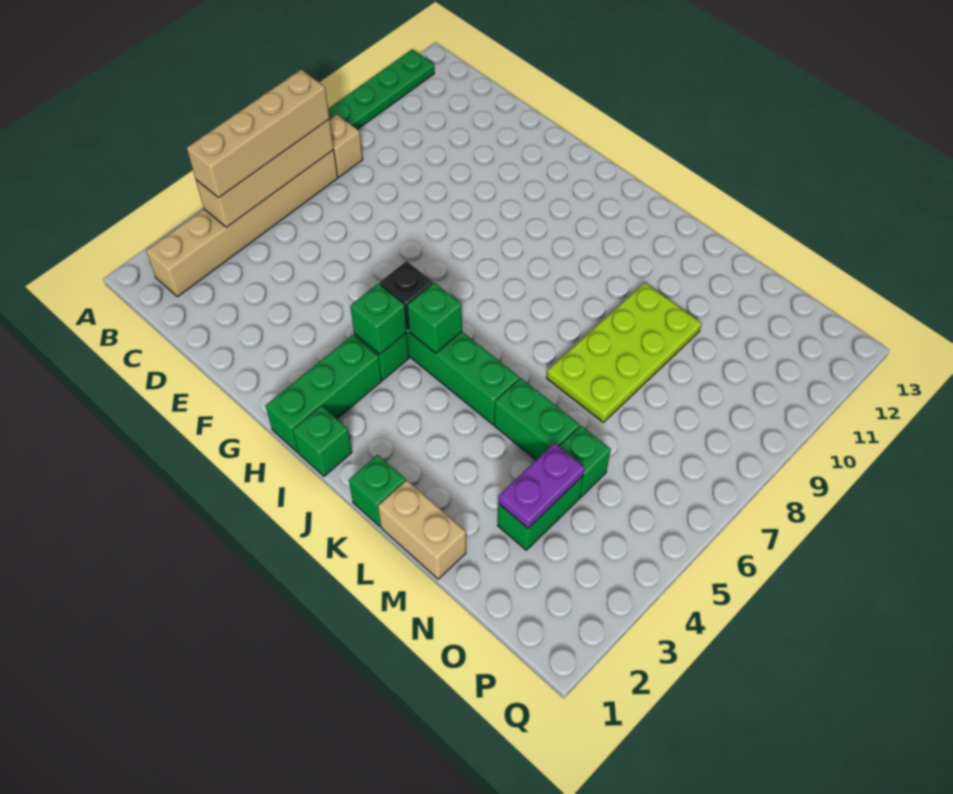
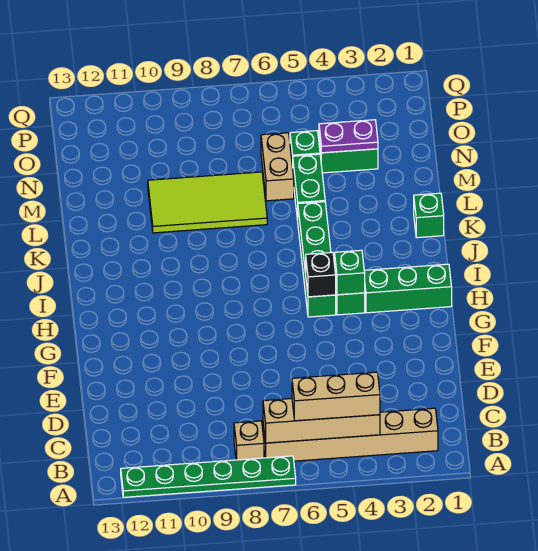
tan 1x4 brick [187,70,329,198] -> tan 1x3 brick [292,372,380,421]
green 1x1 brick [293,406,352,476] -> none
green 1x1 brick [407,283,462,353] -> none
tan 1x2 brick [378,480,466,579] -> tan 1x2 brick moved to [261,133,294,201]
lime 2x4 plate [547,283,702,422] -> lime 2x4 tile [148,172,267,233]

